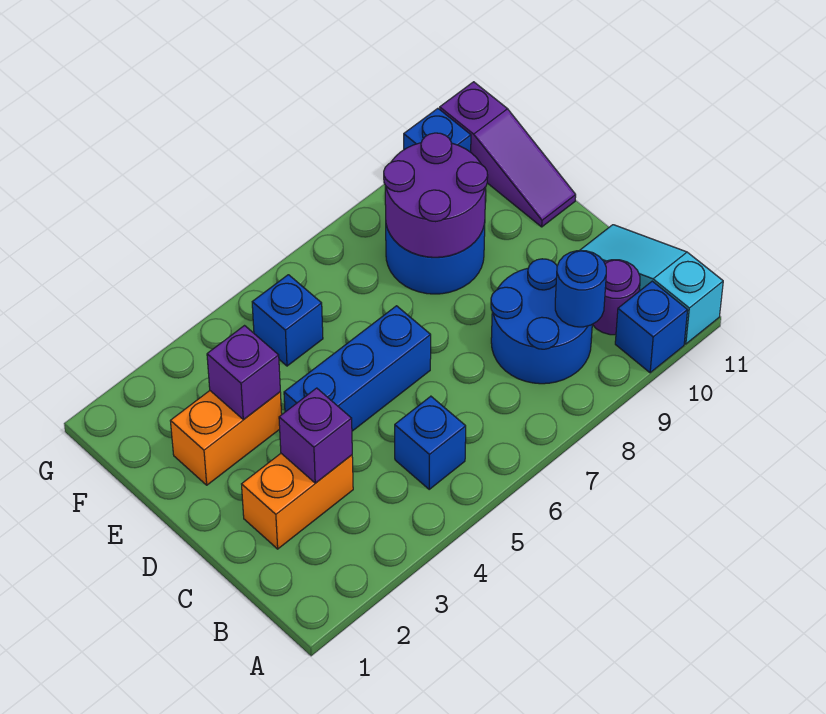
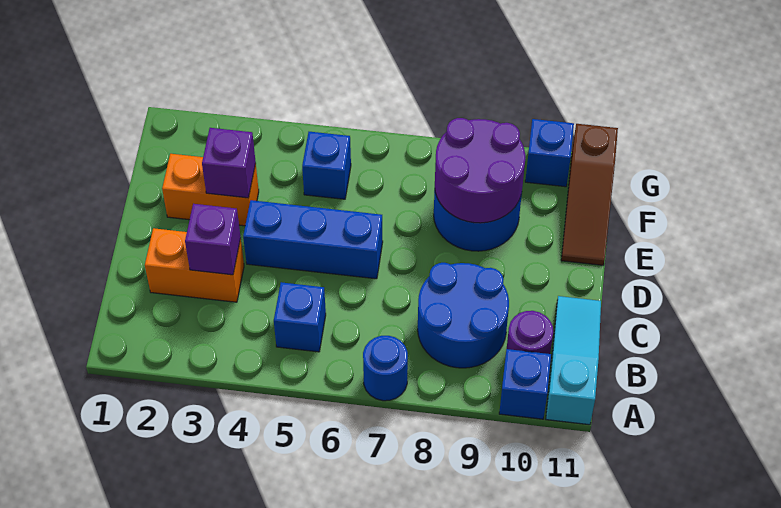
blue 1x1 round brick [555,251,606,327] -> blue 1x1 round brick moved to [363,336,408,401]
purple 1x3 slope [440,82,576,227] -> brown 1x3 slope [561,124,618,265]

